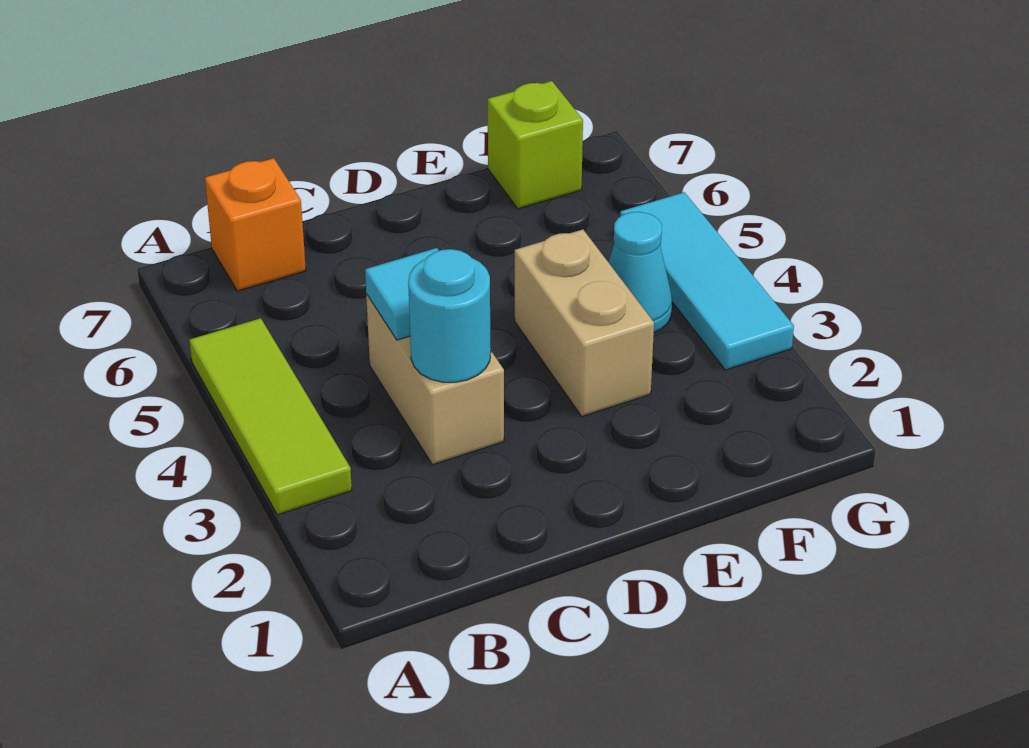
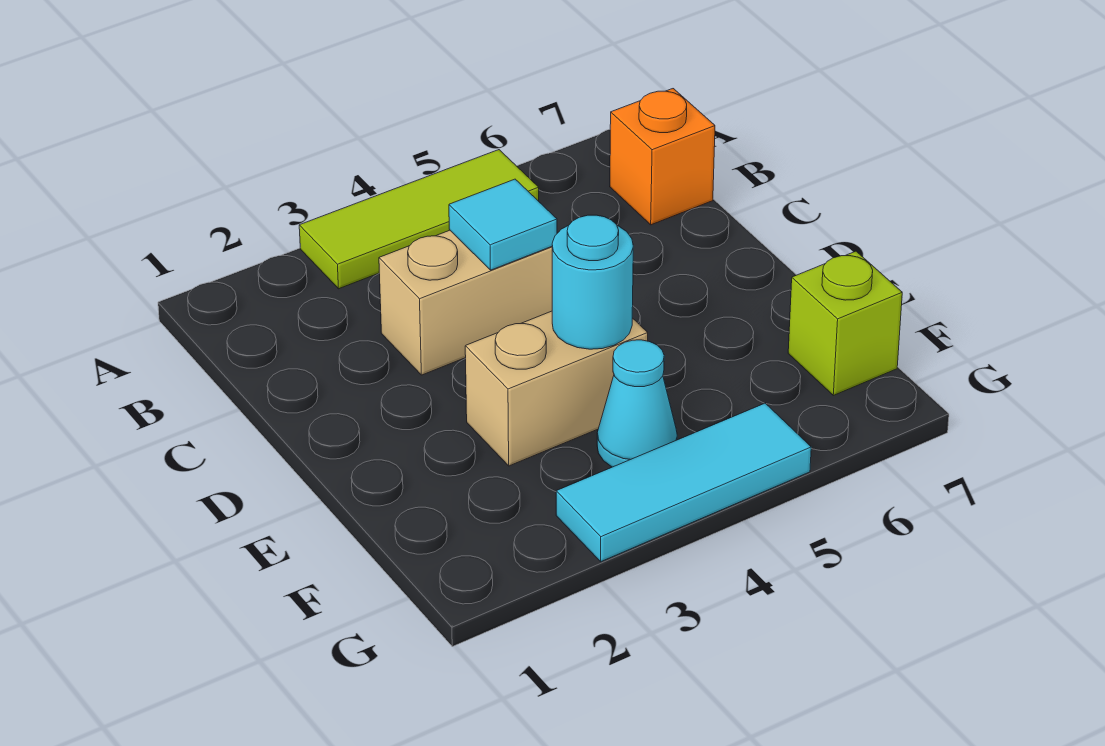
cyan 1x1 round brick [408,249,491,383] -> cyan 1x1 round brick moved to [552,215,633,349]

